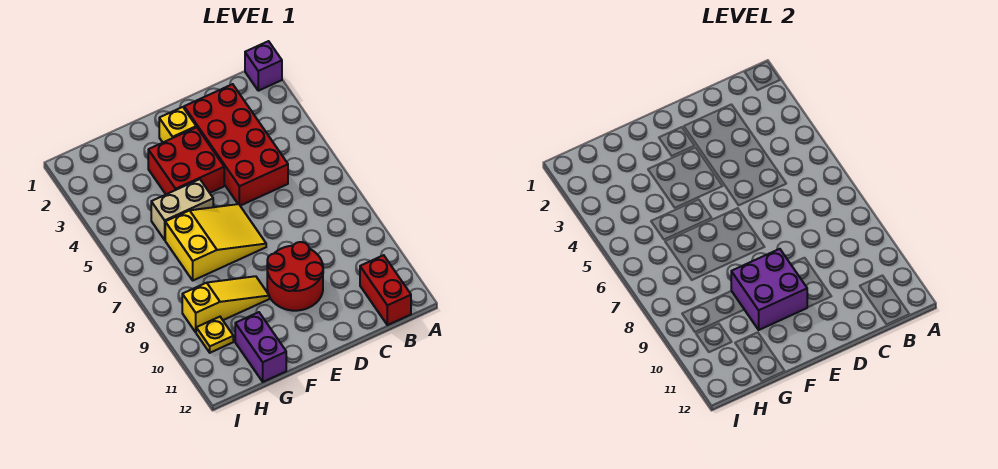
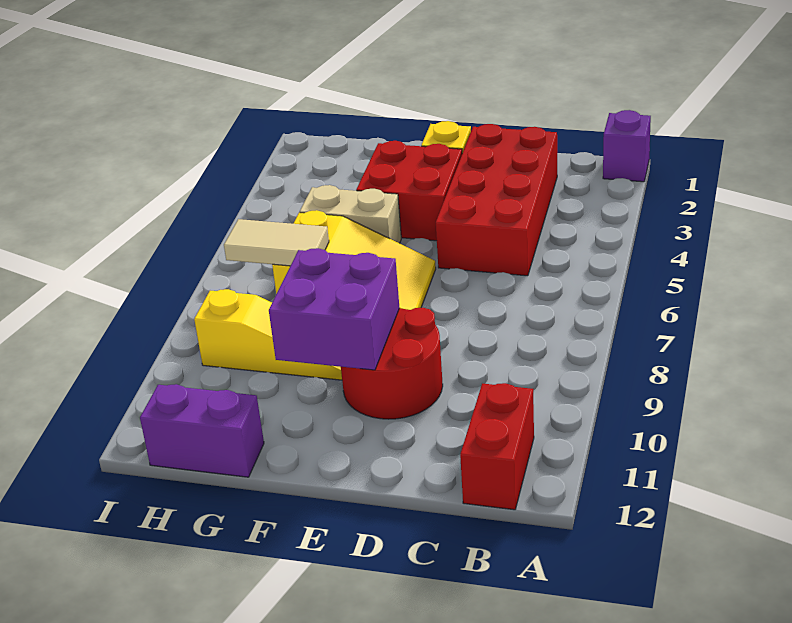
none -> tan 1x2 tile [224,219,329,266]
purple 1x2 brick [235,312,286,382] -> purple 1x2 brick turned to [140,384,264,477]
yellow 1x1 plate [196,317,233,353] -> none

